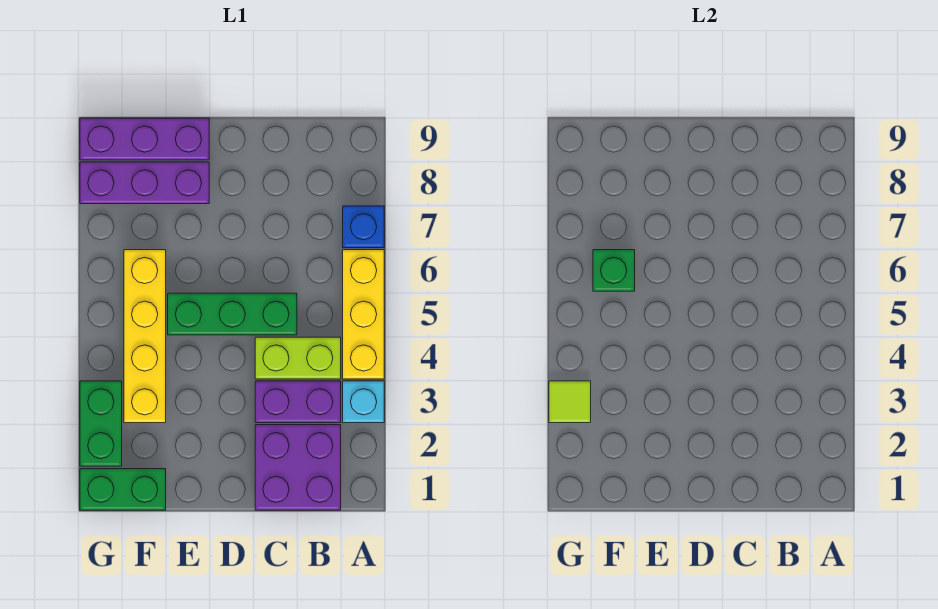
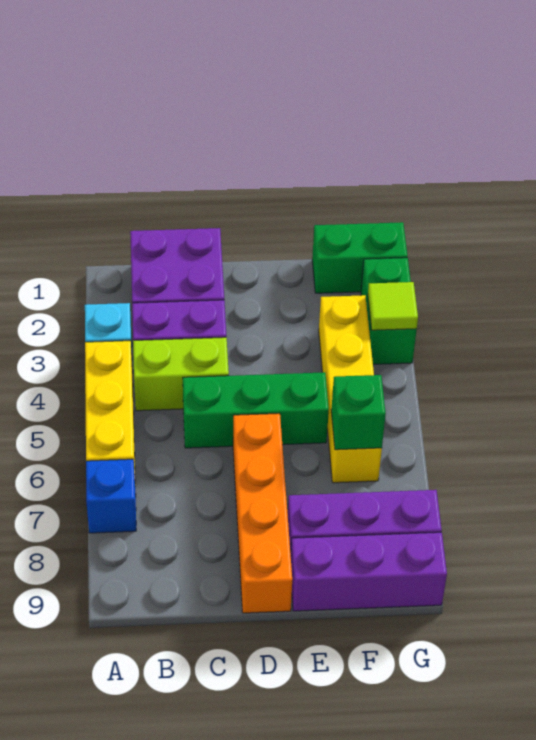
none -> orange 1x4 brick [233,413,292,613]

